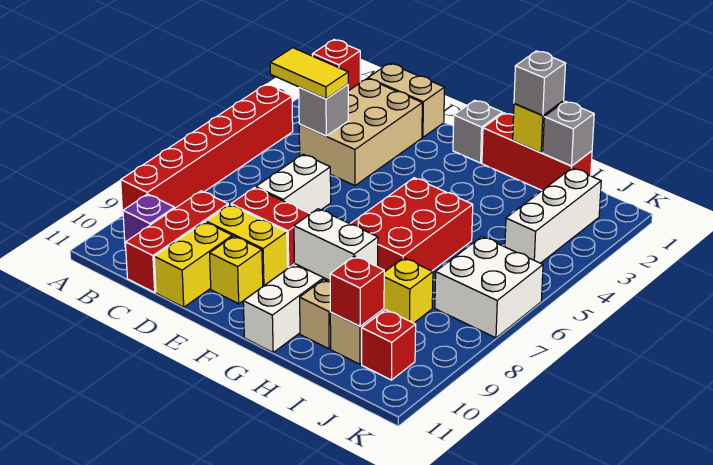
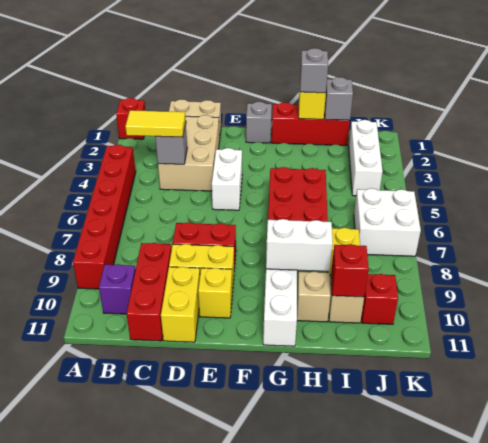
white 1x2 brick [256,154,331,214] -> white 1x2 brick moved to [212,148,242,210]

